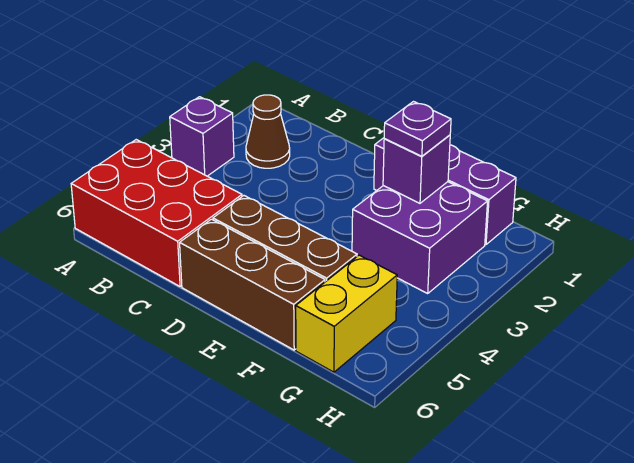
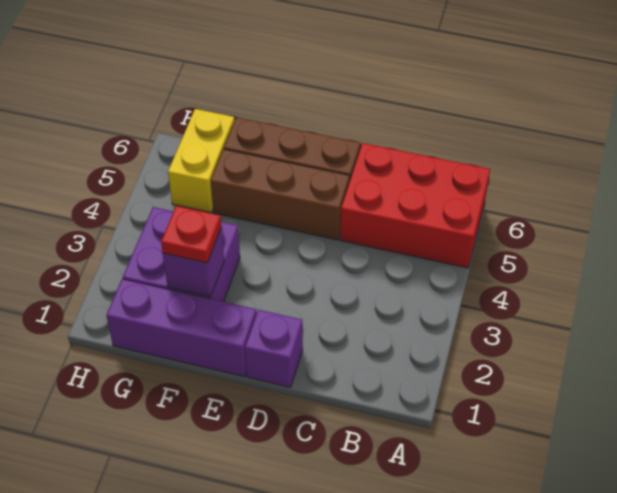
purple 1x1 brick [170,97,234,176] -> purple 1x1 brick moved to [245,310,303,387]
brown 1x1 cone [246,95,290,168] -> none
purple 1x1 plate [384,102,451,156] -> red 1x1 plate [161,206,221,263]

